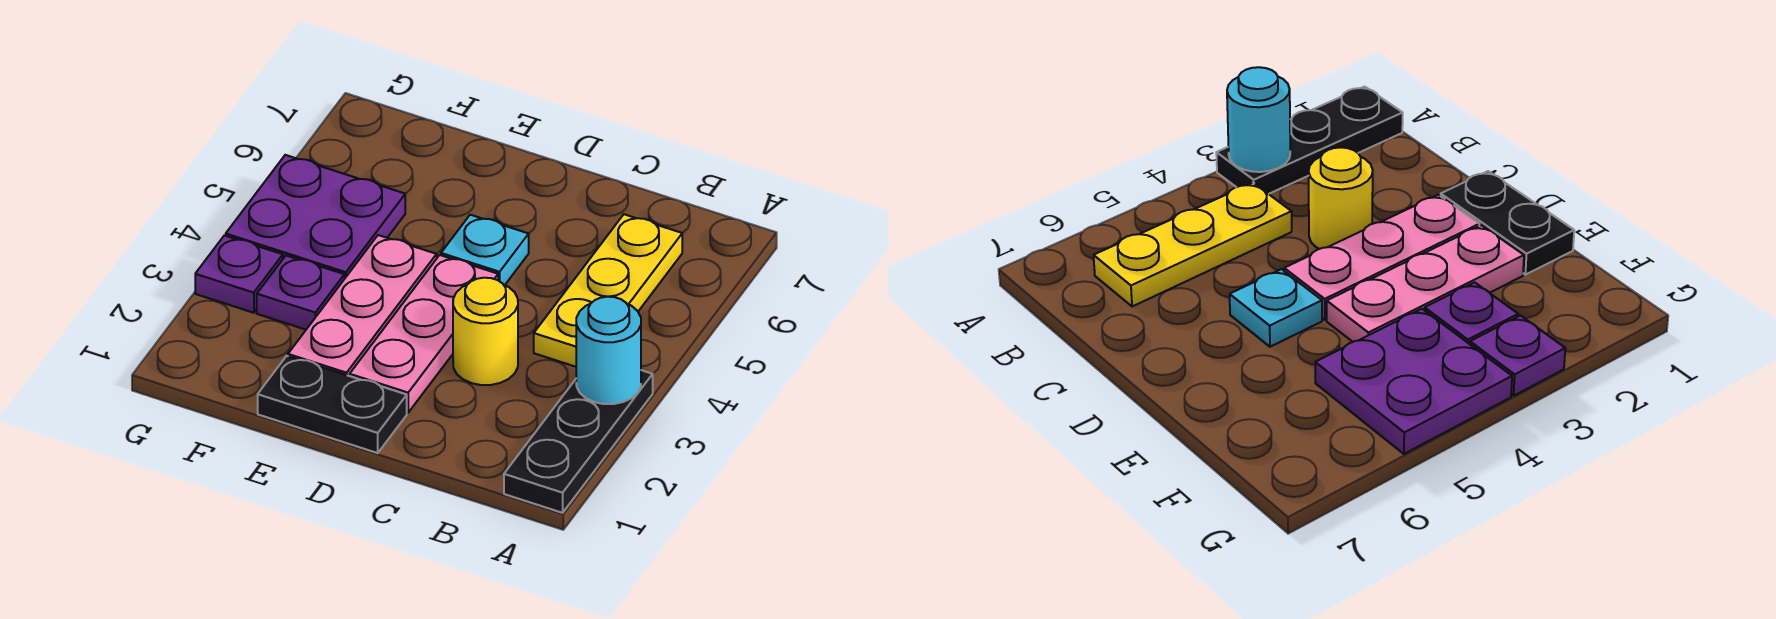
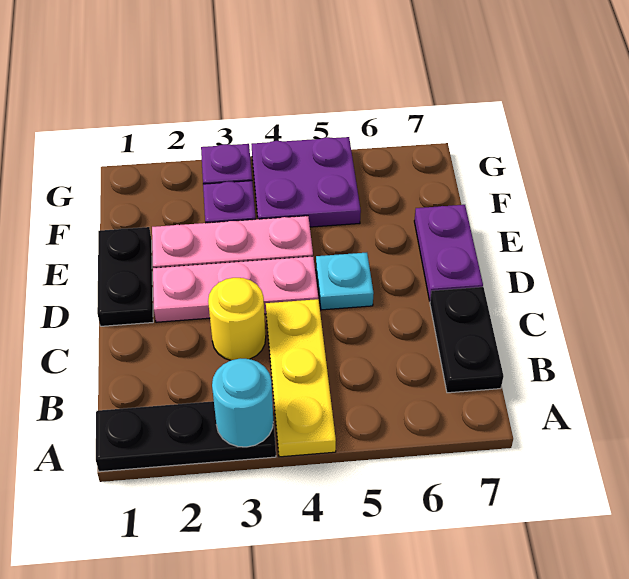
yellow 1x3 plate [534,214,682,367] -> yellow 1x3 plate turned to [266,299,336,457]
none -> black 1x2 plate [430,287,504,393]
none -> purple 1x2 plate [414,205,483,301]

